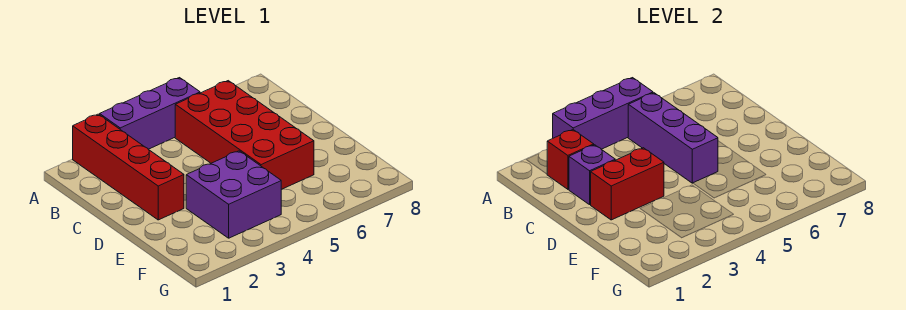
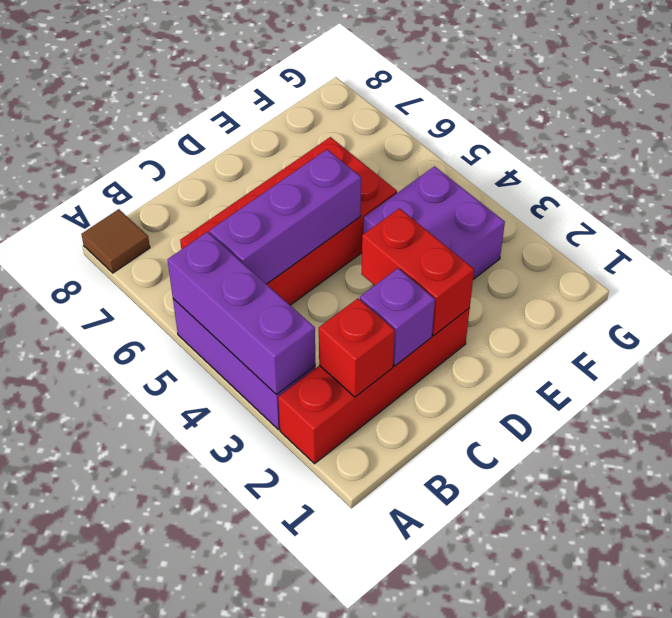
none -> brown 1x1 tile [81,209,150,273]

